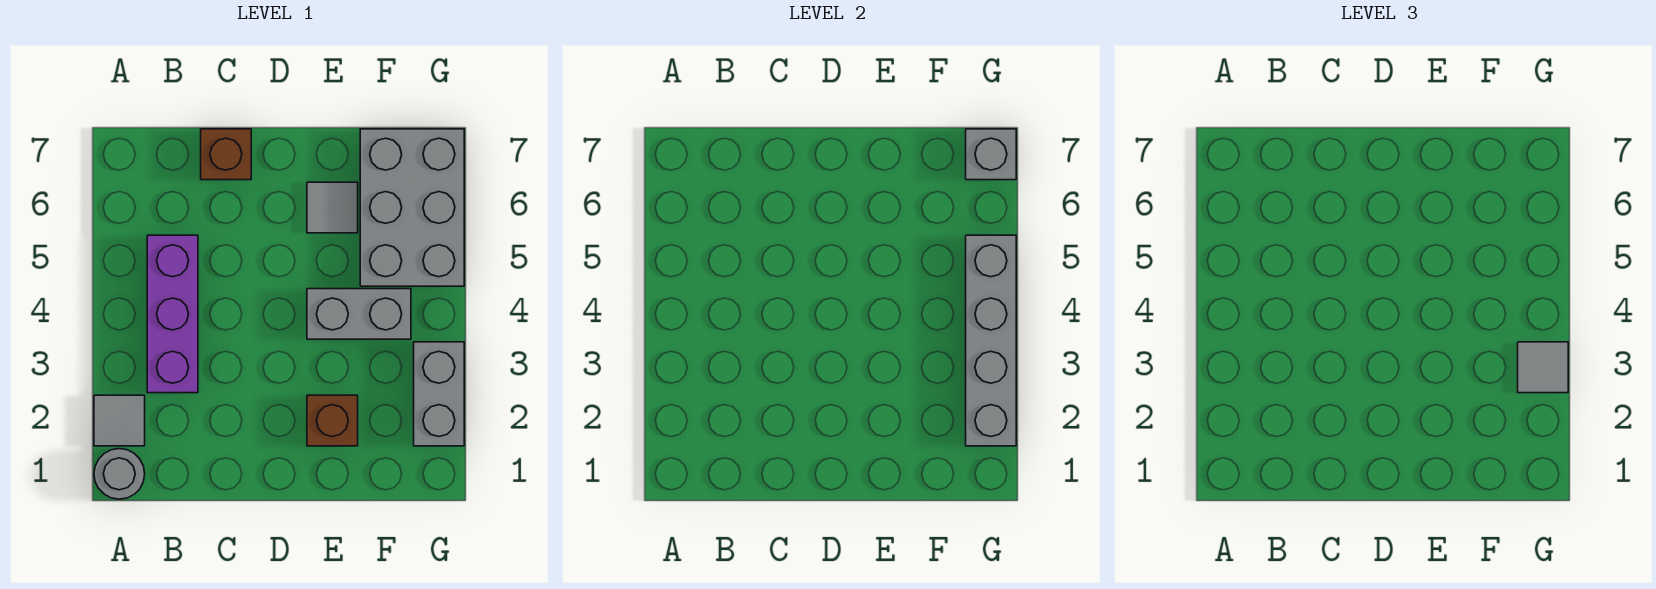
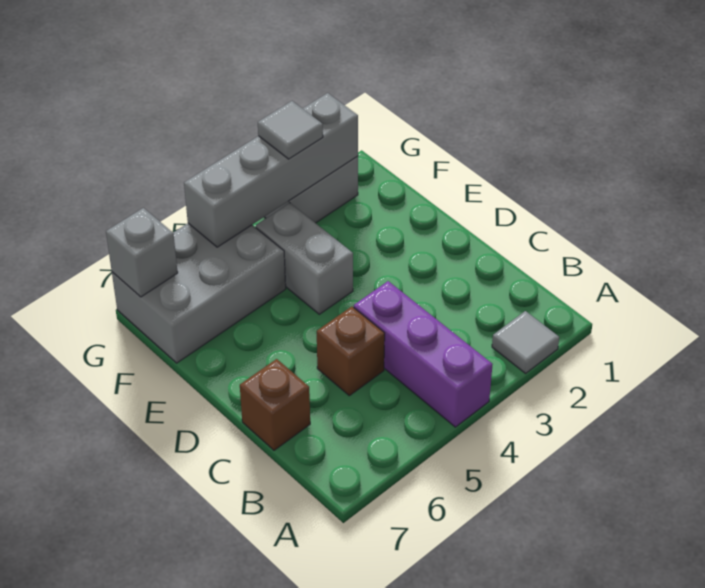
grey 1x1 round brick [94,449,145,499] -> none
purple 1x3 brick [147,235,198,393] -> purple 1x3 brick turned to [354,281,493,427]
brown 1x1 brick [307,395,358,446] -> brown 1x1 brick moved to [317,306,385,396]
grey 1x1 tile [307,182,358,233] -> none

